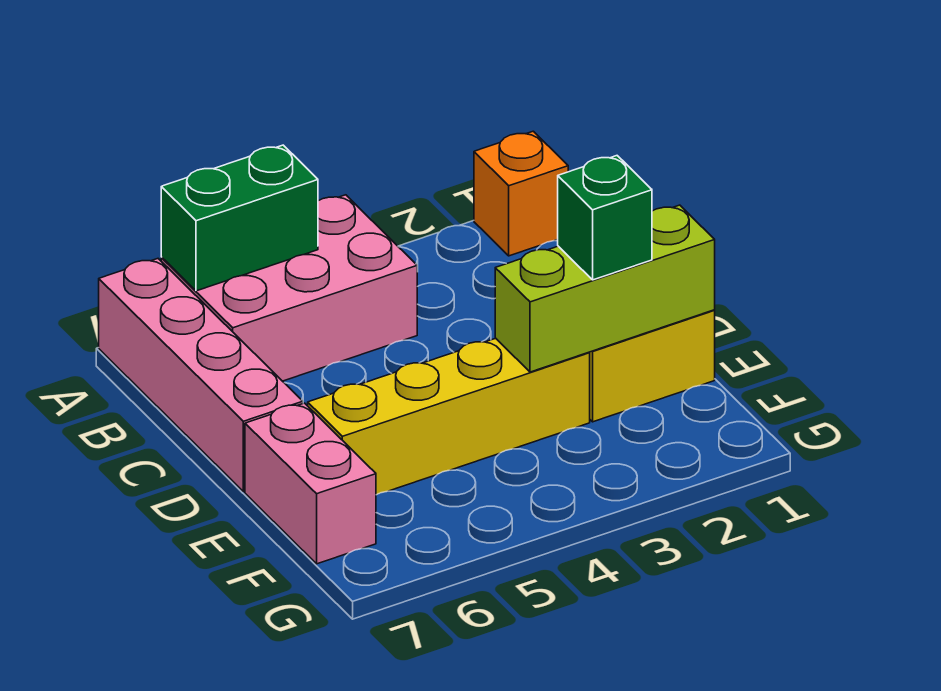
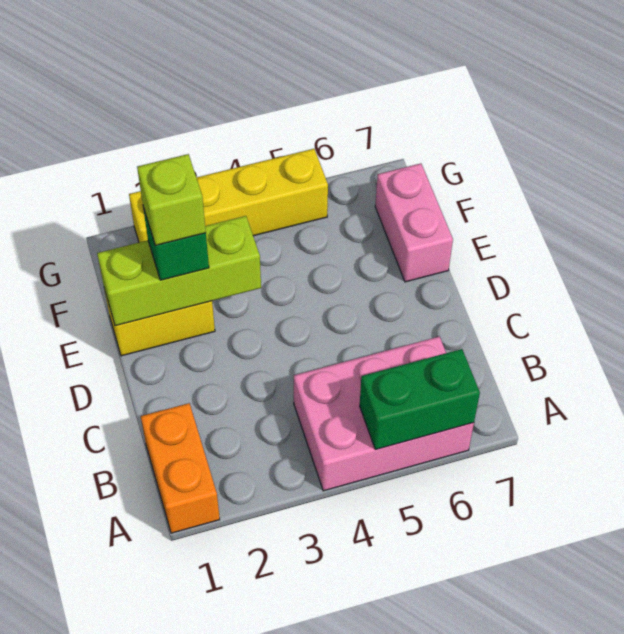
orange 1x1 brick [474,131,568,256] -> orange 1x2 brick [141,403,220,533]
pink 1x4 brick [99,259,303,492] -> none
none -> lime 1x1 brick [137,154,206,246]
yellow 1x4 brick [308,338,590,495] -> yellow 1x4 brick moved to [129,149,328,242]

